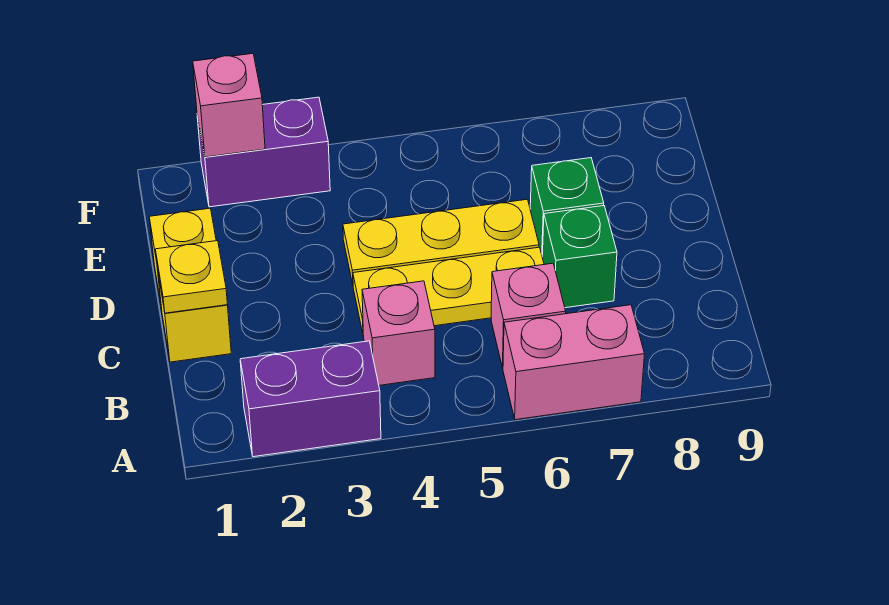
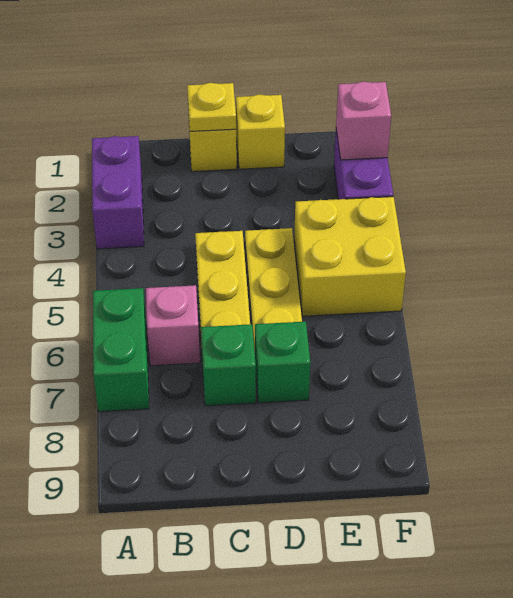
pink 1x2 brick [503,305,644,420] -> green 1x2 brick [93,288,149,412]
pink 1x1 brick [362,281,435,385] -> none
none -> yellow 2x2 brick [294,197,406,316]

